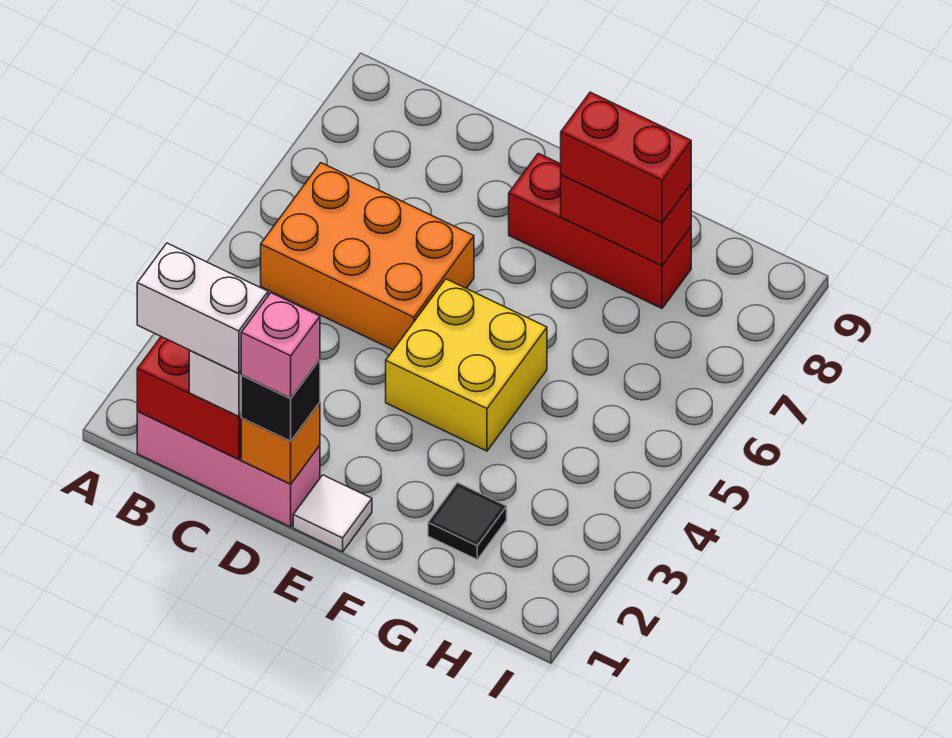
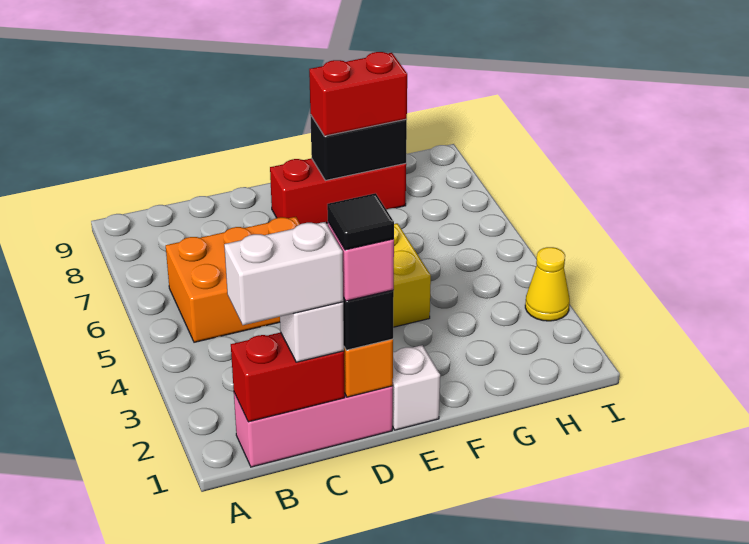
white 1x1 tile [293,475,372,552] -> white 1x1 brick [392,345,440,430]
red 1x2 brick [561,175,691,265] -> black 1x2 brick [310,115,407,180]
black 1x1 tile [428,483,507,559] -> black 1x1 tile moved to [327,193,394,250]
none -> yellow 1x1 cone [525,247,570,321]

